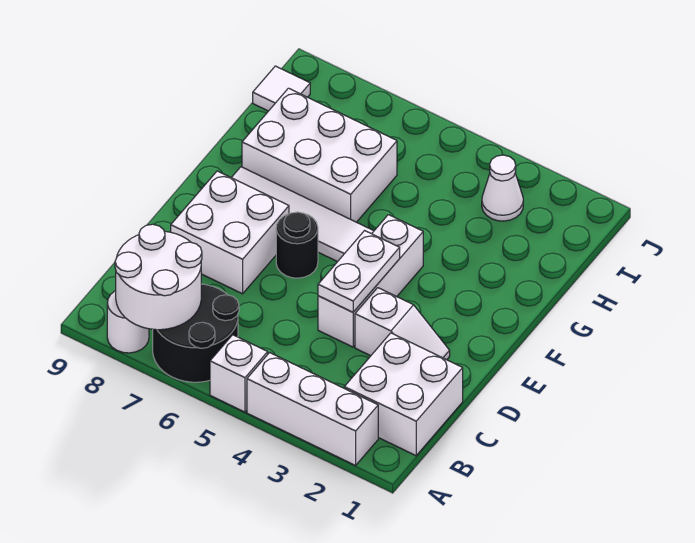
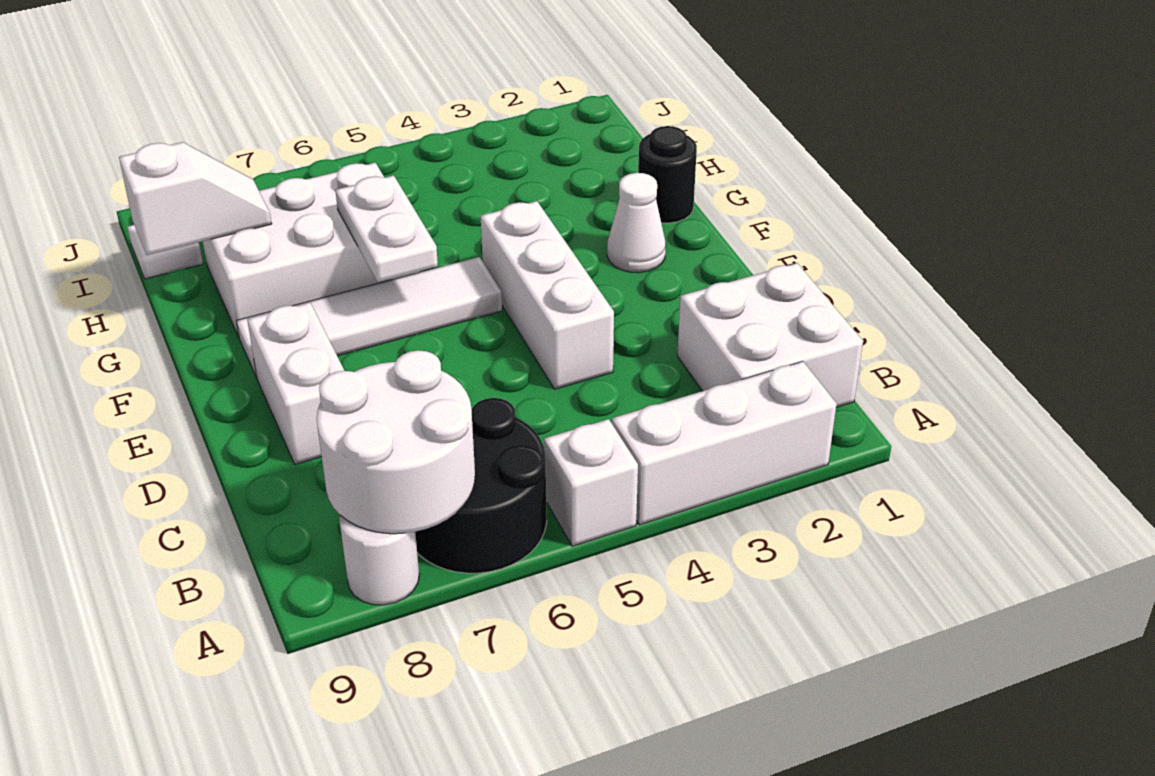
white 1x2 slope [355,288,450,360] -> white 1x2 slope moved to [119,142,272,255]
white 1x2 plate [318,231,400,312] -> white 1x2 plate moved to [335,175,438,282]
white 2x2 brick [171,171,289,294] -> white 1x2 brick [247,303,344,464]
black 1x1 round brick [276,212,318,278] -> black 1x1 round brick moved to [638,126,697,223]
white 1x1 cone [482,155,523,221] -> white 1x1 cone moved to [607,173,666,273]

